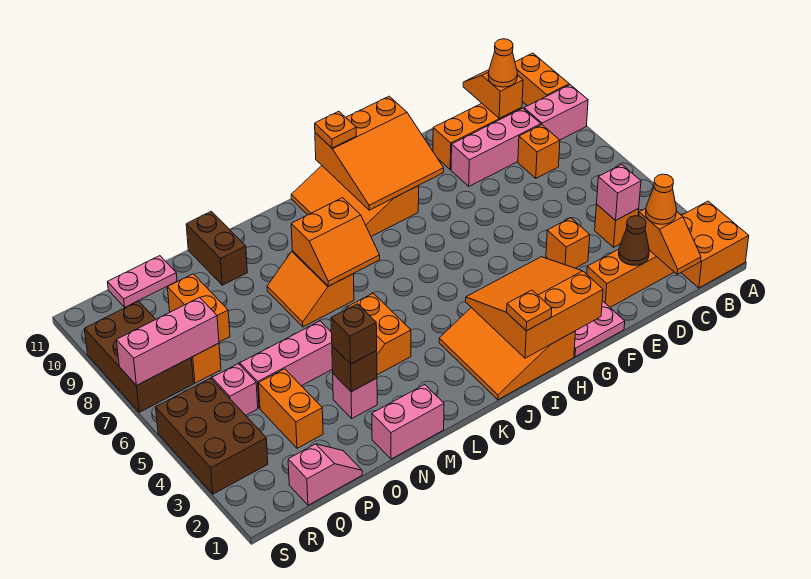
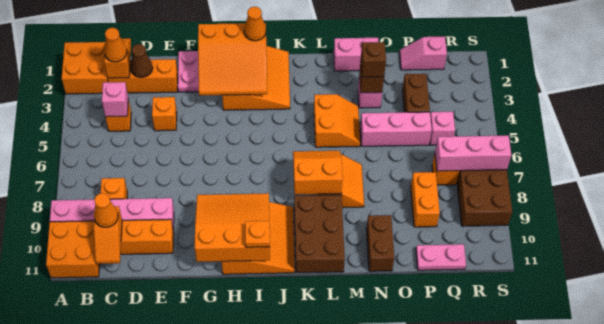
orange 1x2 brick [515,53,569,106] -> orange 2x2 brick [46,221,100,278]
orange 1x1 plate [507,290,552,331] -> orange 1x1 cone [244,7,266,41]
orange 1x2 brick [259,369,323,448] -> brown 1x2 brick [403,74,430,112]
brown 2x3 brick [156,378,268,494] -> brown 2x3 brick moved to [294,195,345,273]

